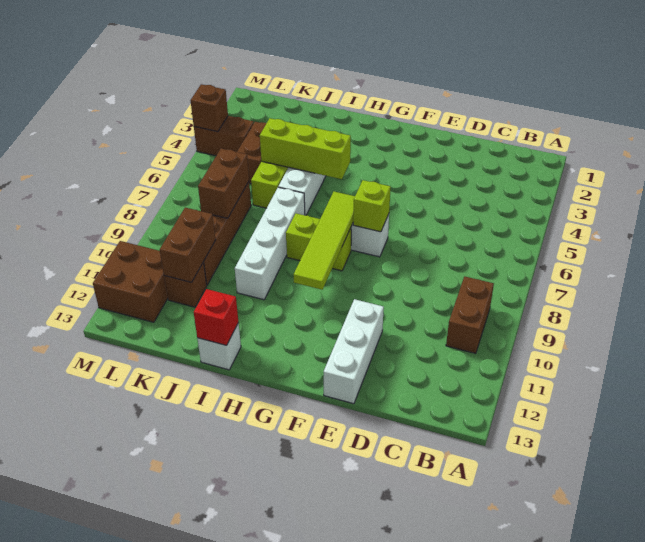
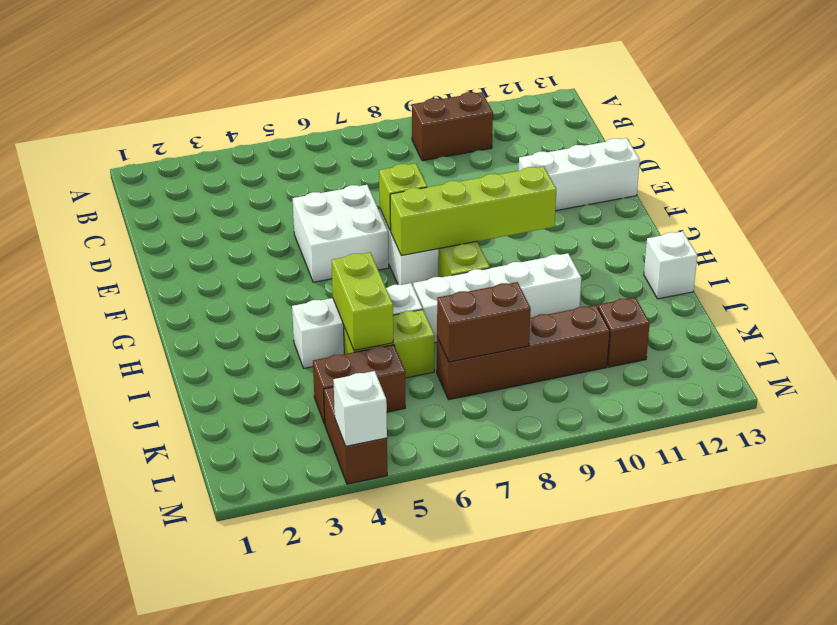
none -> white 2x2 brick [293,185,389,282]
lime 1x4 tile [293,192,355,290] -> lime 1x4 brick [390,166,556,255]
lime 1x3 brick [260,118,351,179] -> lime 1x2 brick [332,252,393,350]
red 1x1 brick [194,289,239,345] -> none
brown 1x2 brick [160,208,216,282] -> none
brown 2x2 brick [93,241,168,322] -> none
brown 1x1 brick [191,84,228,132] -> white 1x1 brick [333,371,387,446]

